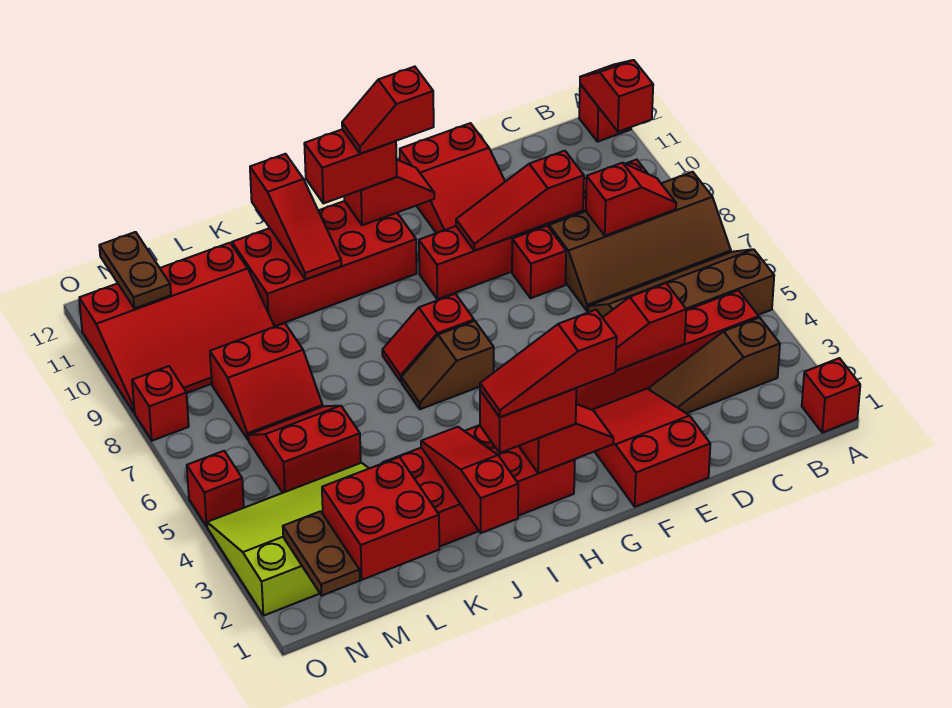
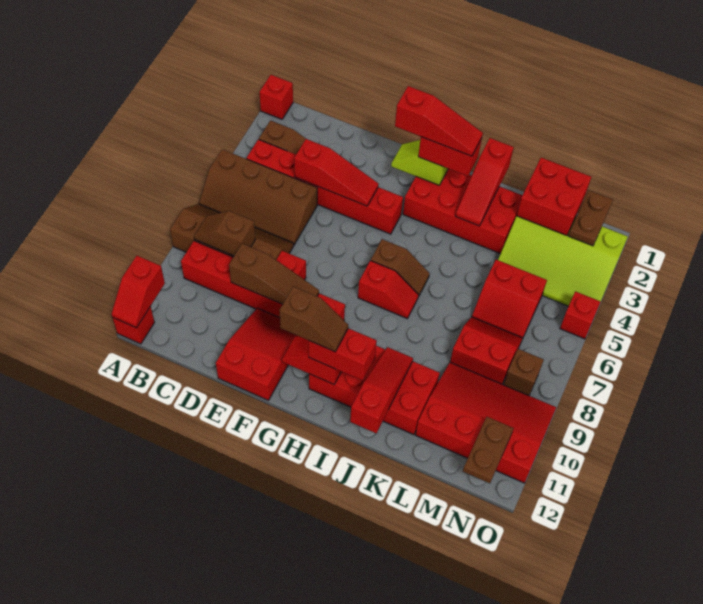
red 1x2 slope [586,163,676,236] -> brown 1x2 slope [194,211,255,256]
red 1x3 slope [456,151,584,251] -> brown 1x3 slope [229,244,319,304]
red 2x3 slope [593,389,710,507] -> none
red 1x2 slope [519,404,613,473] -> lime 1x2 slope [391,140,448,185]
red 1x2 slope [342,67,434,154] -> brown 1x2 slope [279,287,348,352]
none -> brown 1x1 brick [504,349,544,395]
red 1x1 brick [132,366,189,441] -> none

